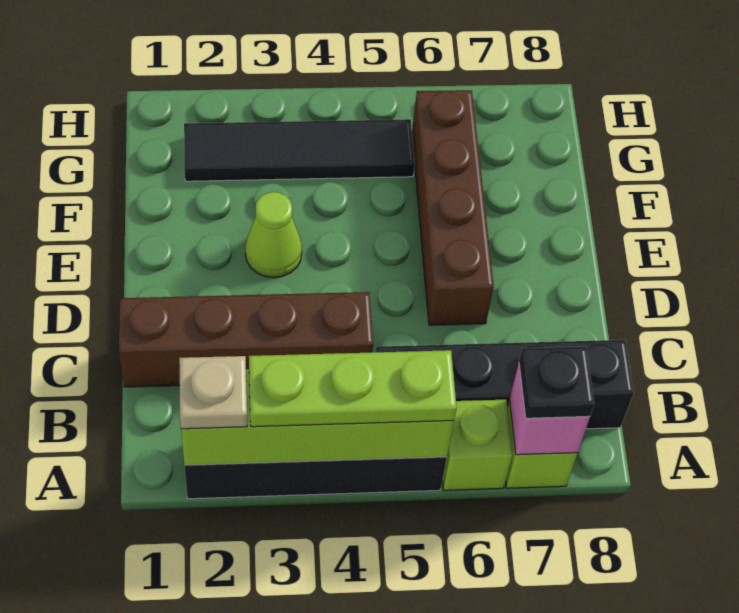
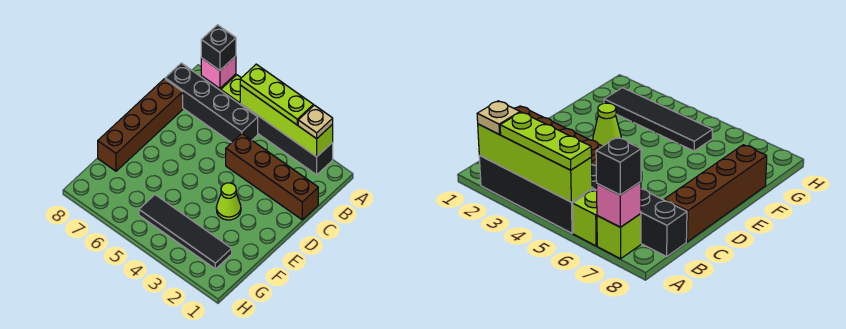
black 1x1 plate [519,347,594,418] -> black 1x1 brick [201,25,236,70]
brown 1x4 brick [412,90,494,325] -> brown 1x4 brick moved to [98,79,183,171]

